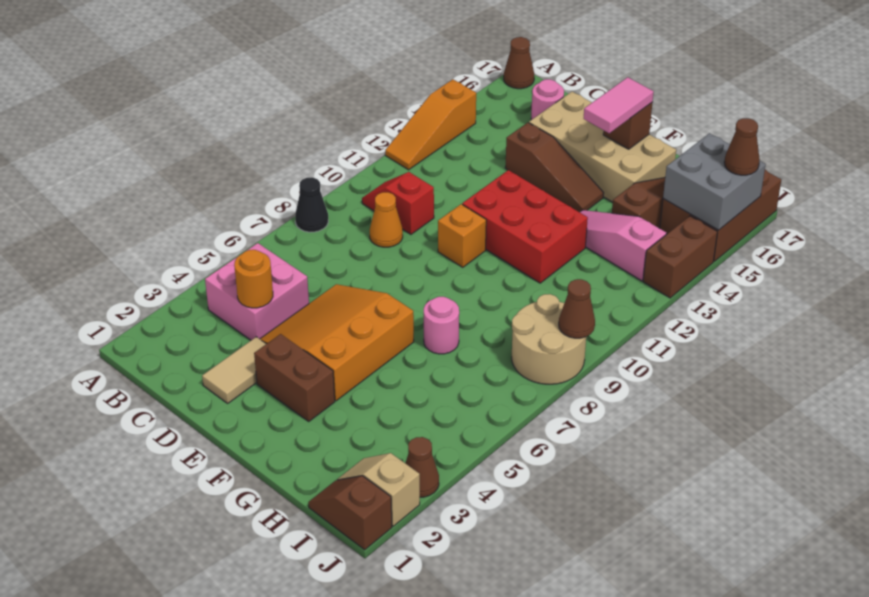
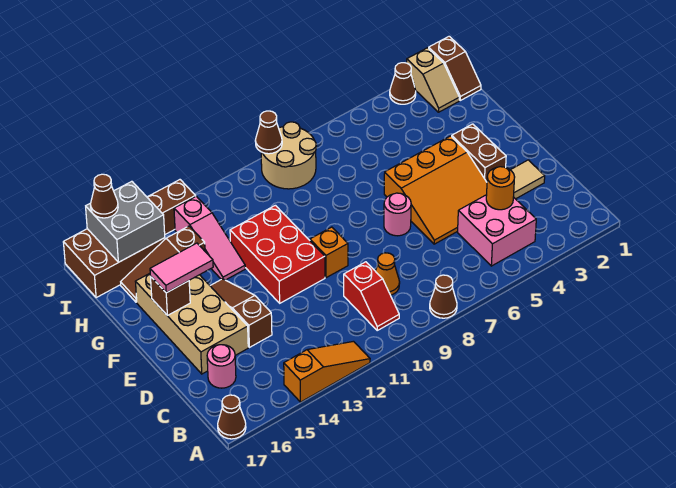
black 1x1 cone [295,177,328,232] -> brown 1x1 cone [430,275,457,318]
pink 1x1 round brick [424,297,459,354] -> pink 1x1 round brick moved to [384,193,411,236]

